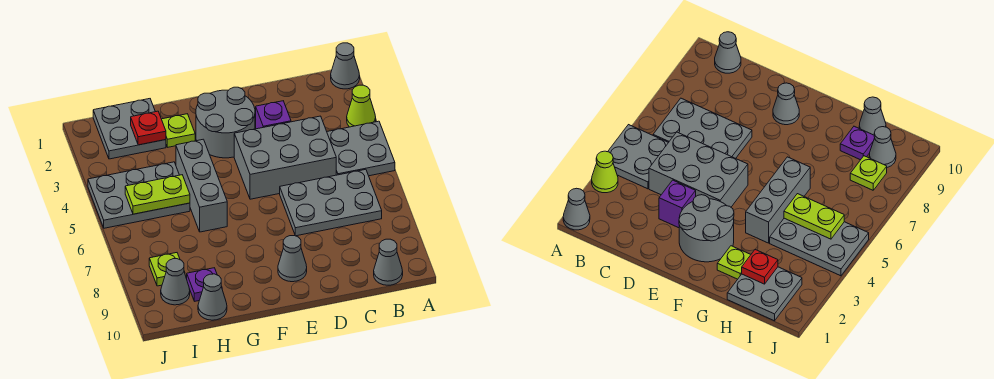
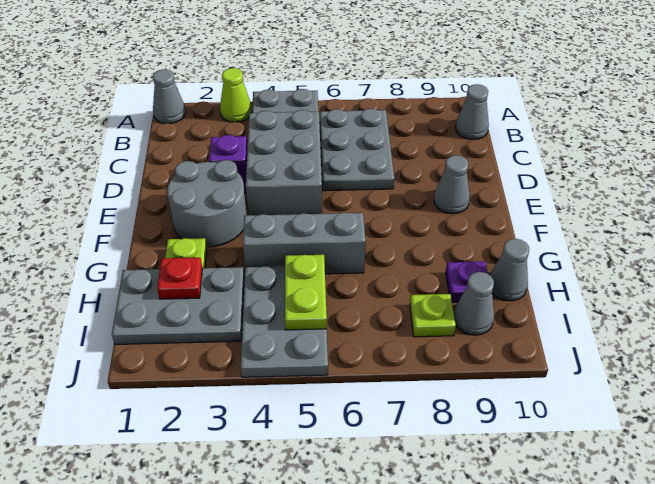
grey 2x2 plate [93,99,166,159] -> grey 2x3 plate [112,267,244,344]

